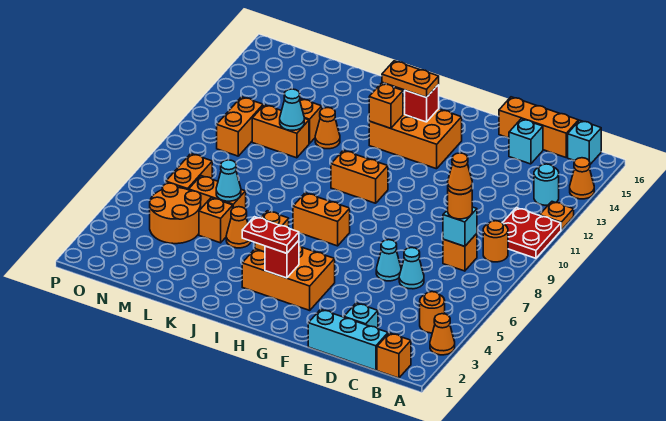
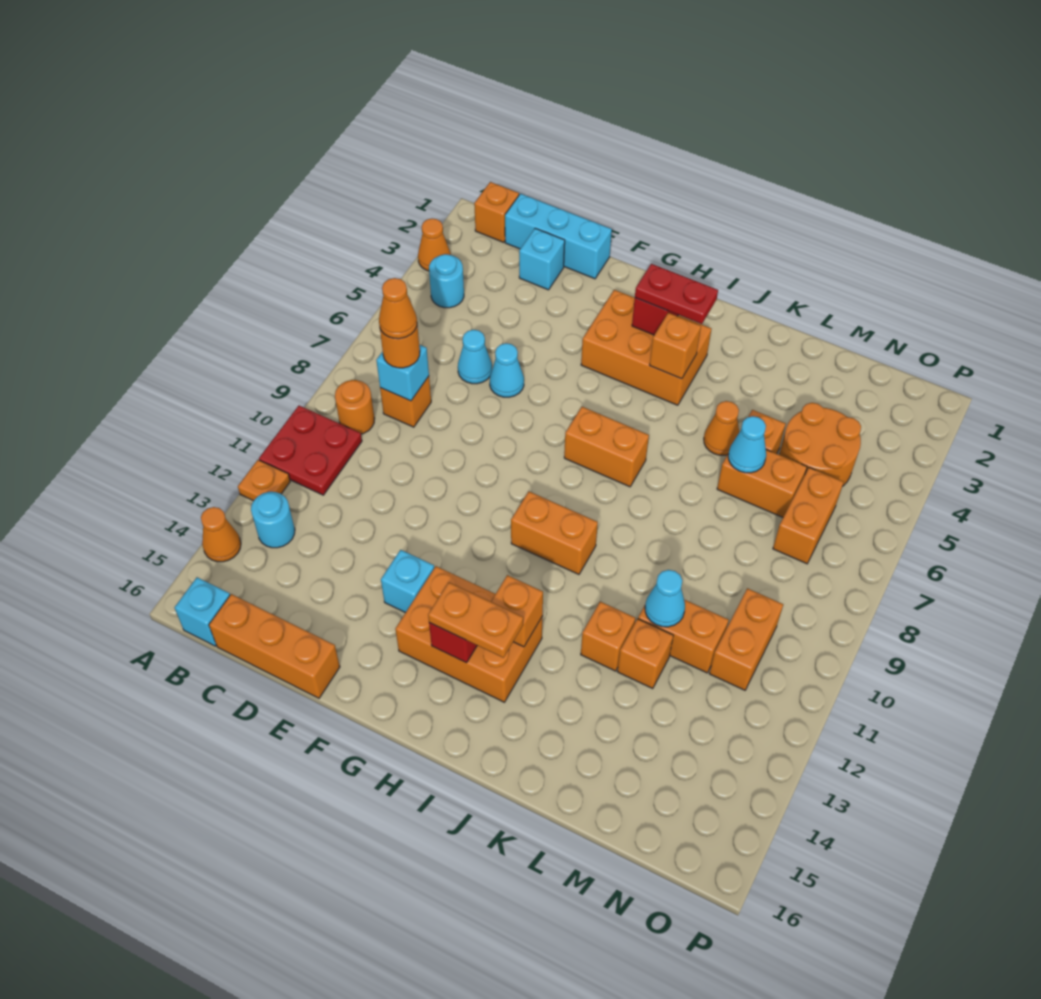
orange 1x1 round brick [420,292,445,333] -> cyan 1x1 round brick [429,254,464,308]
cyan 1x1 brick [509,119,543,164] -> cyan 1x1 brick moved to [381,550,434,613]
orange 1x1 cone [315,108,340,149] -> orange 1x1 brick [581,602,636,671]

